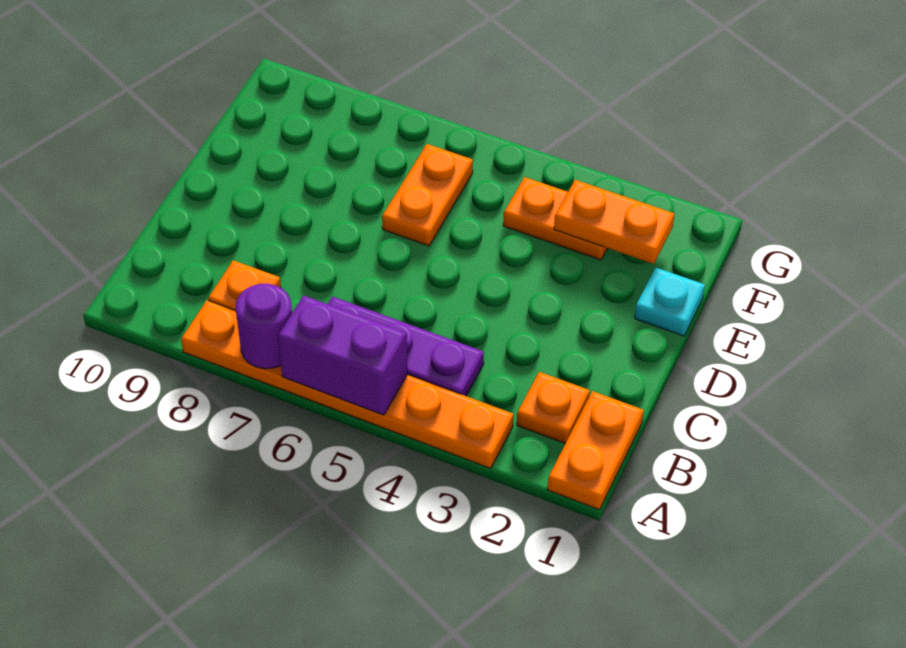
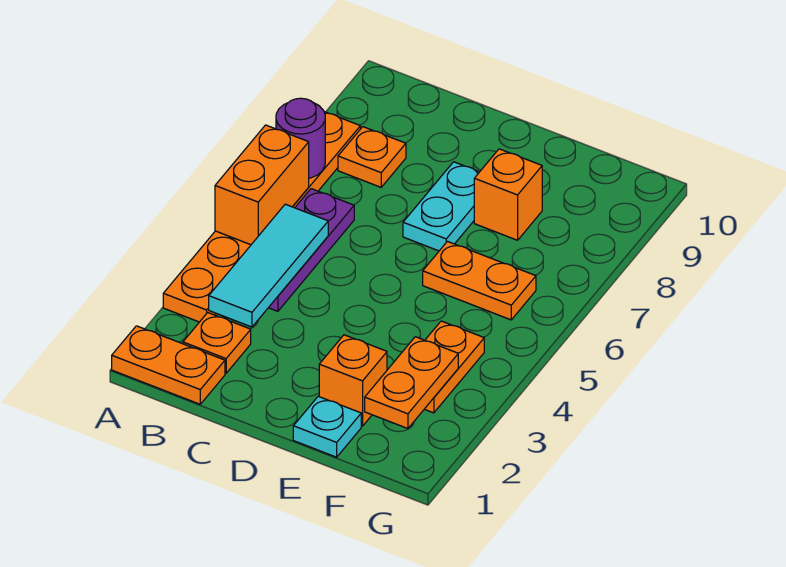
purple 1x2 brick [278,295,408,415] -> orange 1x2 brick [215,125,309,245]
none -> cyan 1x3 tile [209,204,328,327]
none -> cyan 1x2 plate [403,162,479,251]
none -> orange 1x1 brick [319,335,387,426]
none -> orange 1x1 brick [474,149,542,240]

